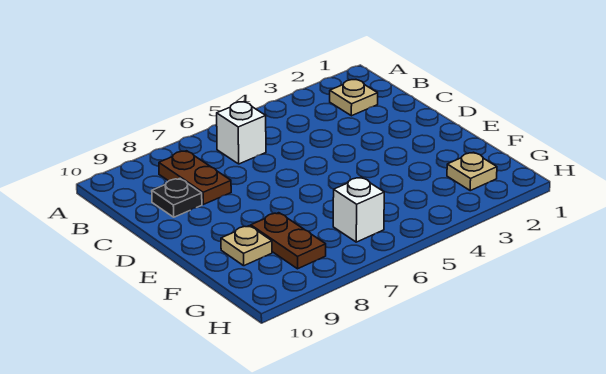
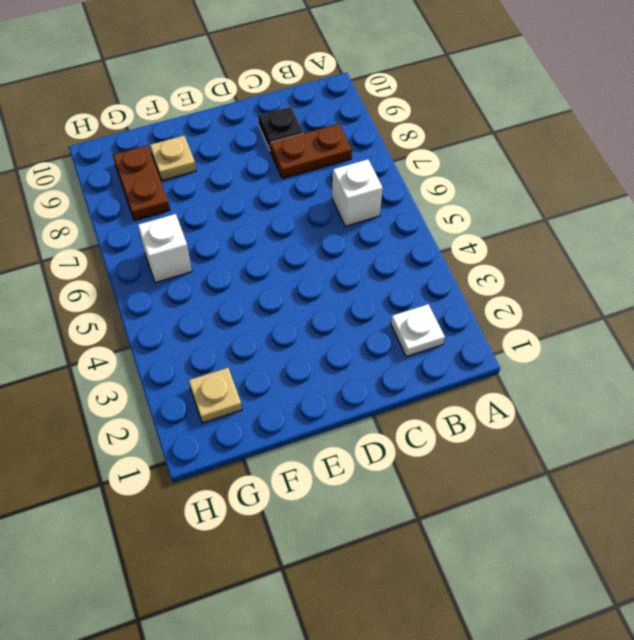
tan 1x1 plate [330,80,378,116] -> white 1x1 plate [391,304,445,357]
brown 1x2 plate [251,213,326,269] -> brown 1x2 plate turned to [113,145,170,220]

